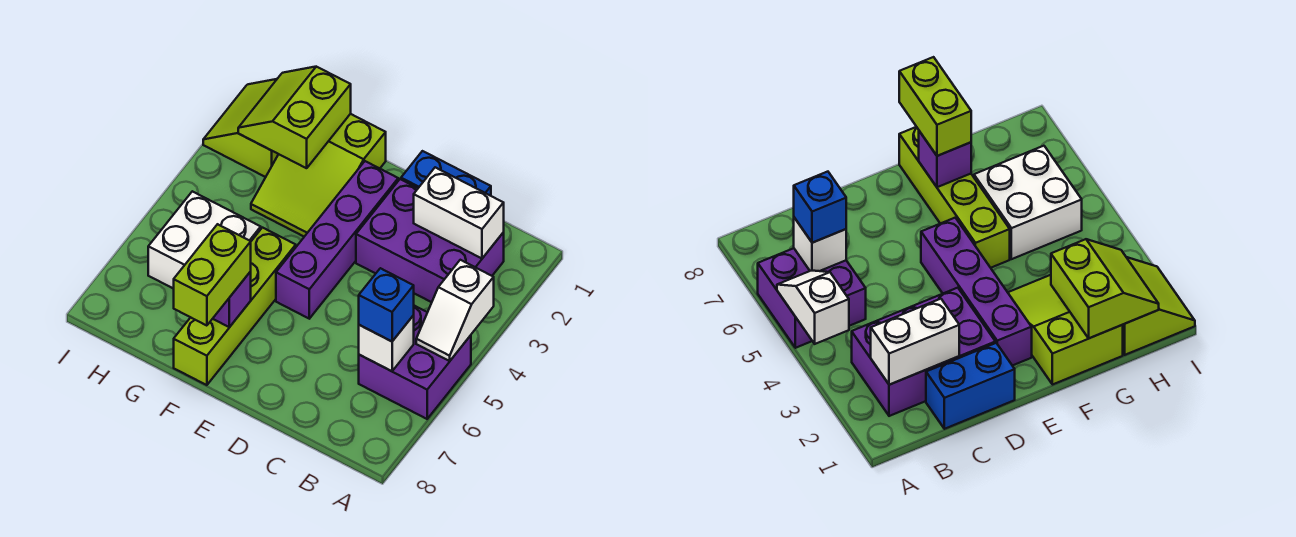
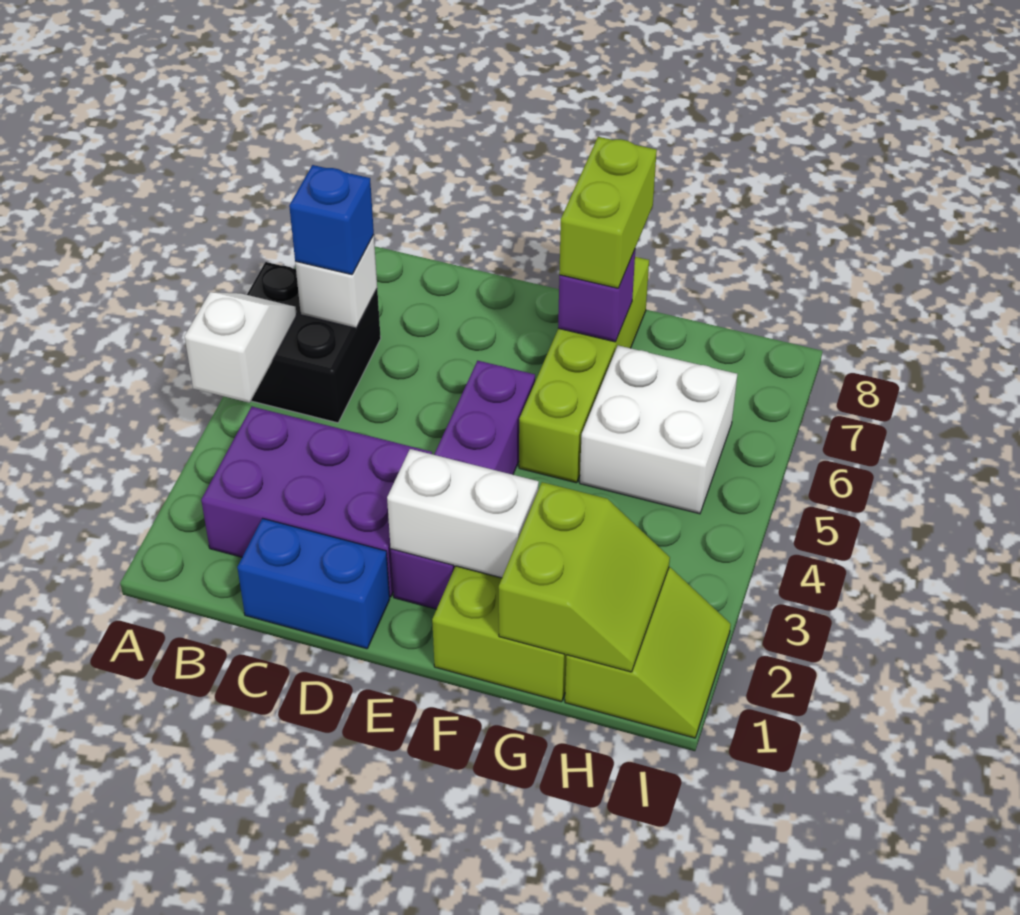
purple 2x2 brick [359,306,471,419] -> black 2x2 brick [247,262,381,423]
white 1x2 brick [414,167,504,258] -> white 1x2 brick moved to [387,449,539,578]

